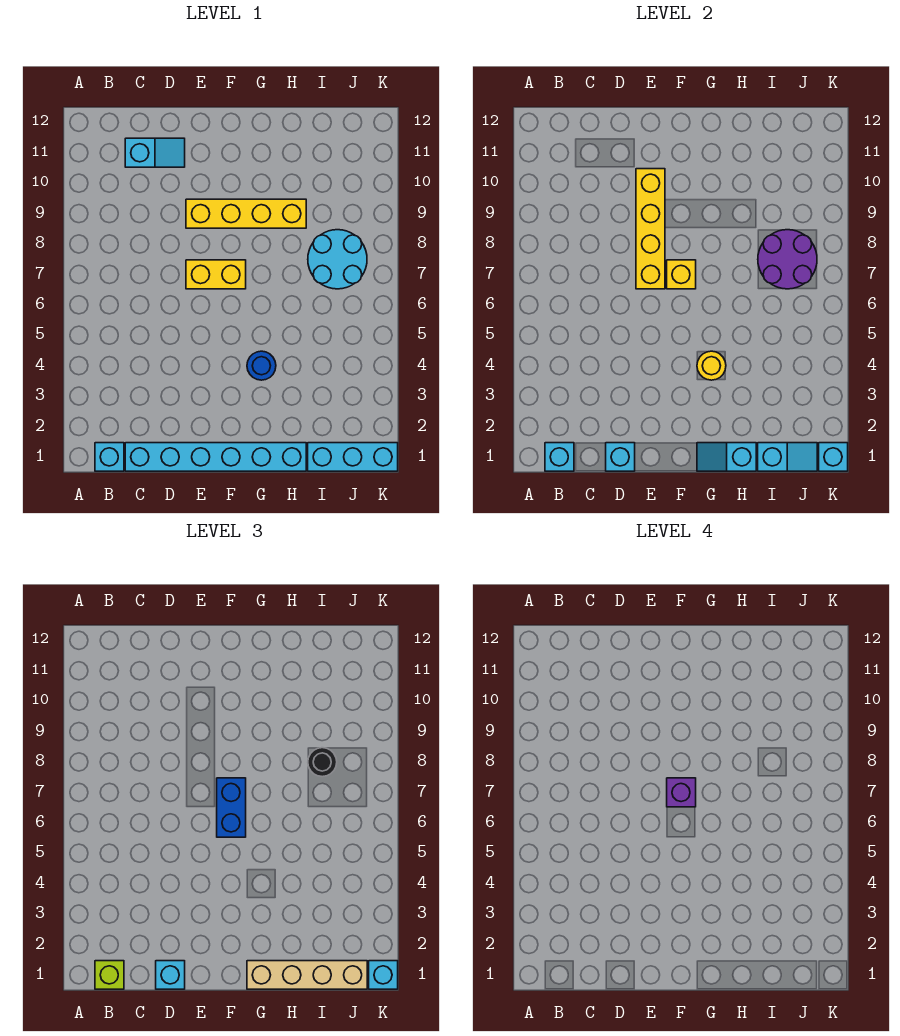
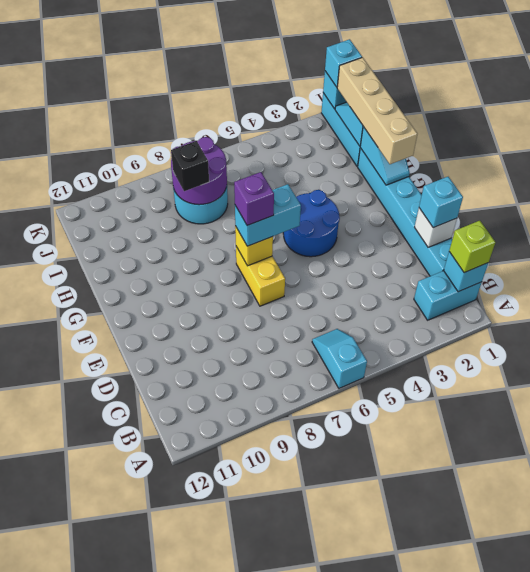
cyan 1x1 brick [95,443,124,471] -> cyan 1x2 brick [414,271,482,320]
cyan 1x2 slope [125,138,185,167] -> cyan 1x2 slope moved to [312,329,367,388]
cyan 1x1 brick [606,443,635,471] -> white 1x1 brick [414,208,457,247]
yellow 1x4 brick [636,169,665,289] -> none
yellow 1x4 brick [186,199,306,228] -> none
blue 1x2 brick [217,778,246,837] -> cyan 1x2 brick [235,184,301,246]
blue 1x1 round brick [247,351,276,380] -> blue 2x2 round brick [283,190,340,257]
yellow 1x1 round brick [697,351,726,380] -> none
black 1x1 round brick [308,748,337,777] -> black 1x1 brick [171,141,209,191]

